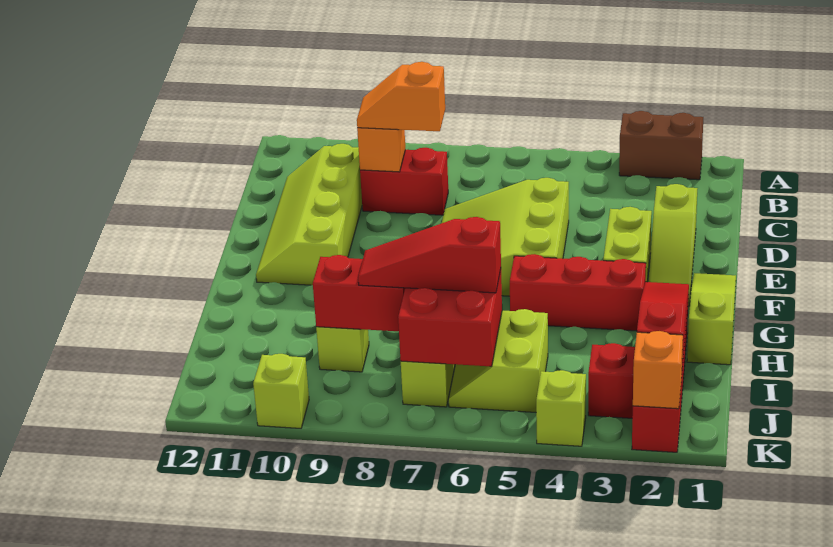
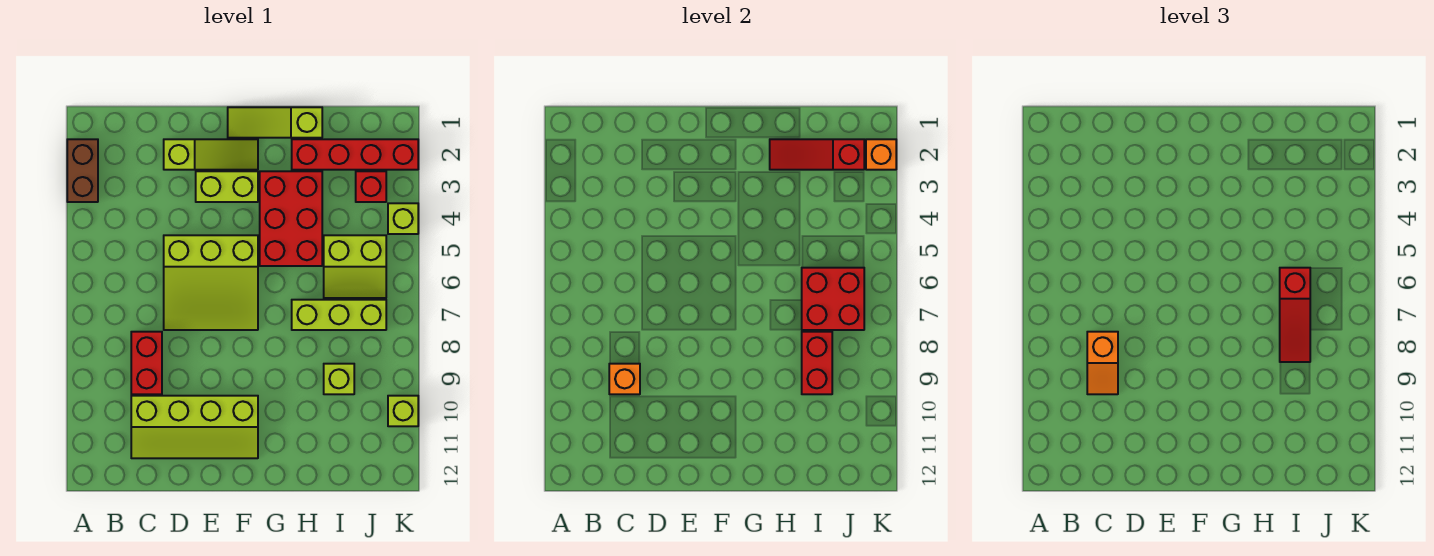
red 1x3 brick [510,254,646,331] -> red 2x3 brick [260,171,322,266]

